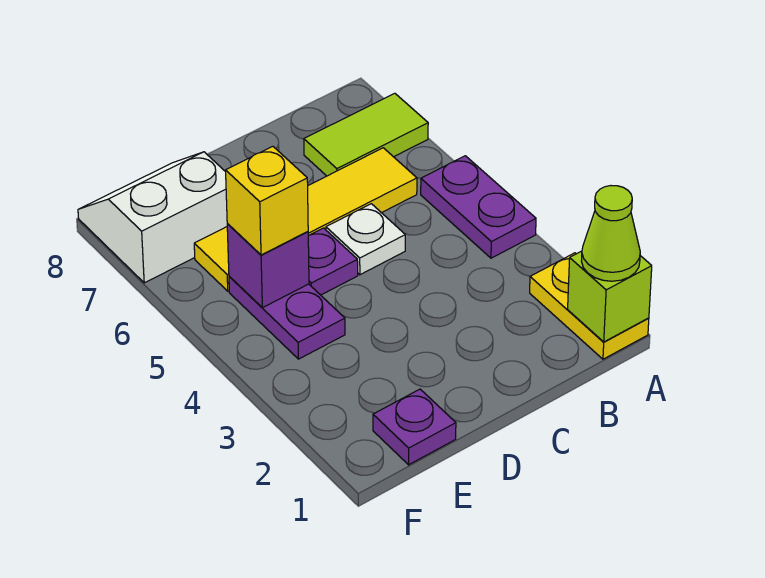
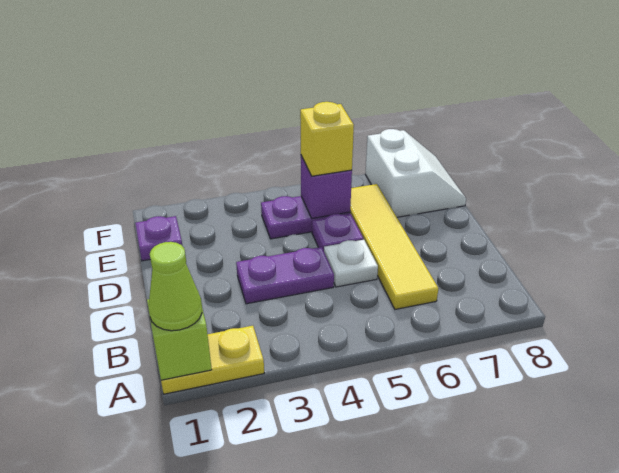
purple 1x2 plate [421,156,536,258] -> purple 1x2 plate moved to [236,247,334,304]
lime 1x2 tile [304,93,428,176] -> none

